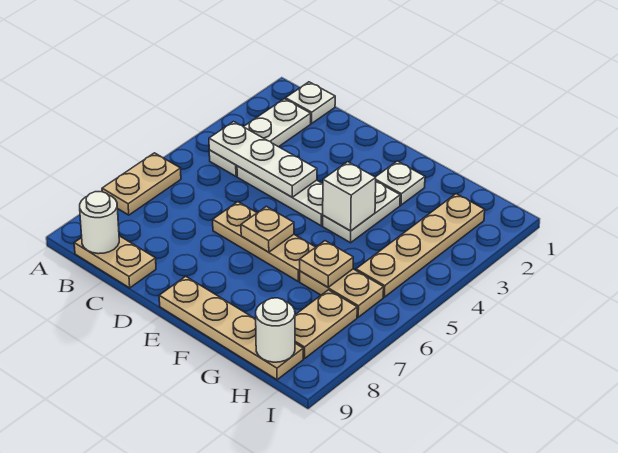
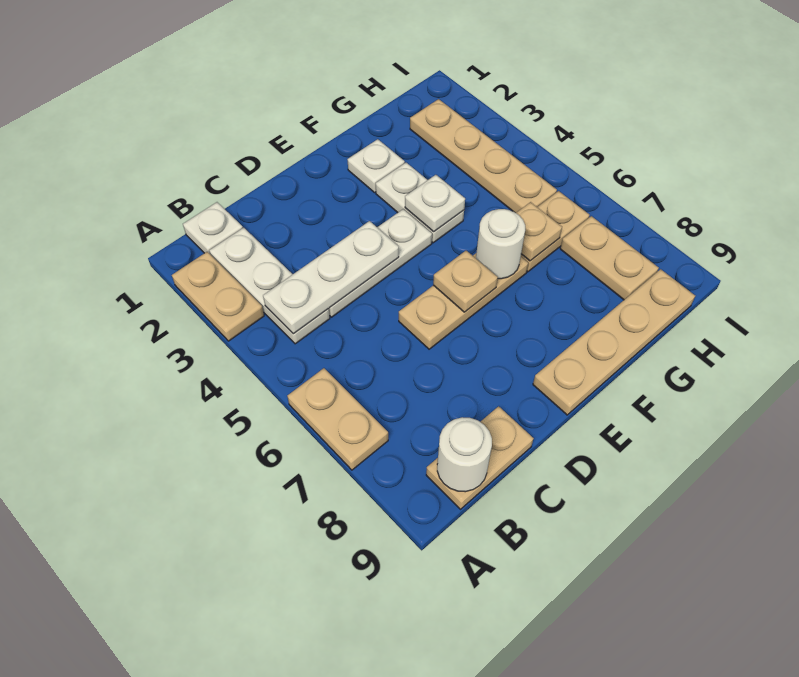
none -> tan 1x2 plate [172,252,264,341]
white 1x1 brick [323,162,376,231] -> white 1x1 plate [405,175,465,231]
white 1x1 round brick [256,298,295,362] -> white 1x1 round brick moved to [476,209,525,279]

